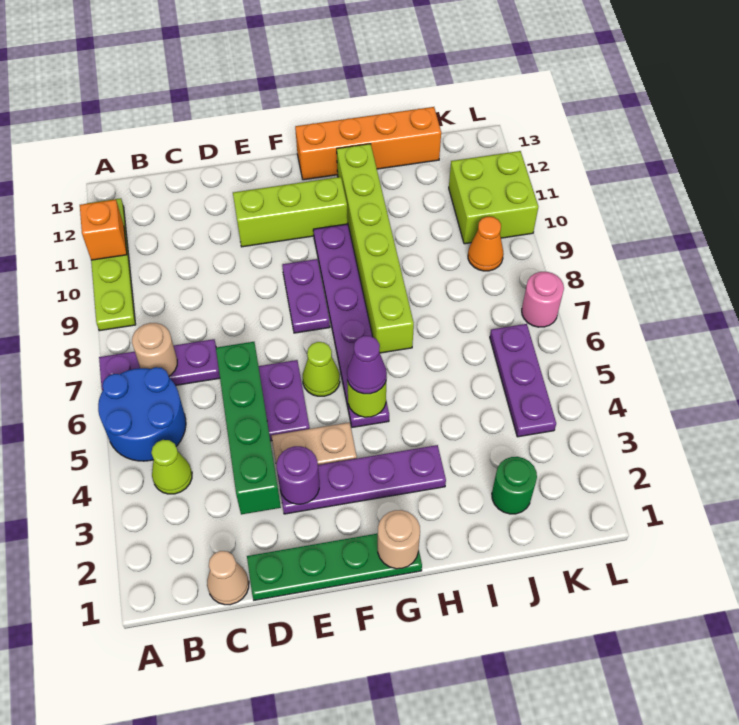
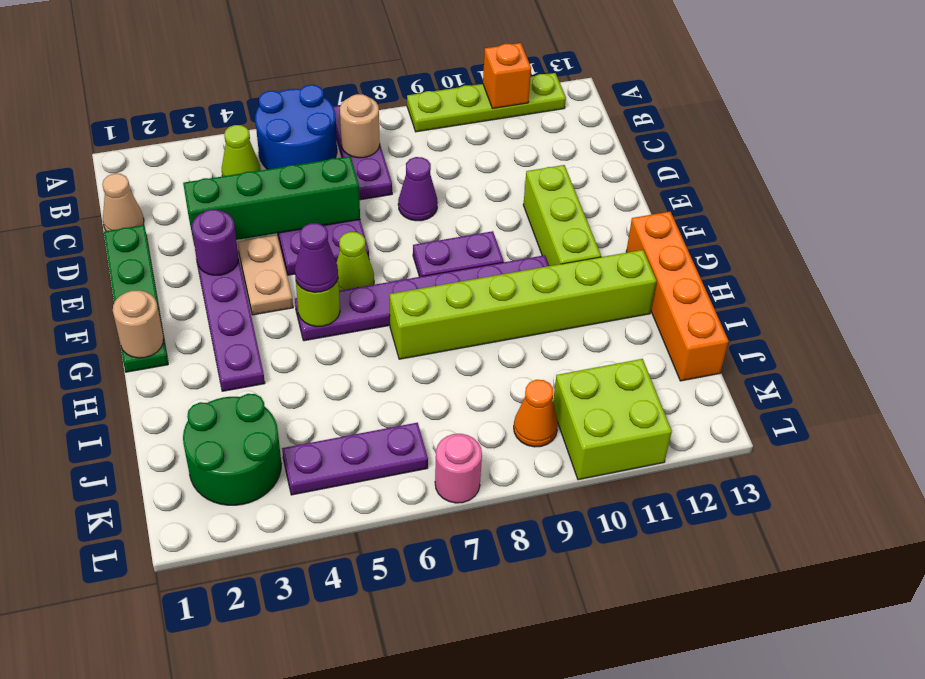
none -> purple 1x1 cone [398,157,438,221]
green 1x1 round brick [492,457,537,514] -> green 2x2 round brick [183,394,281,505]

